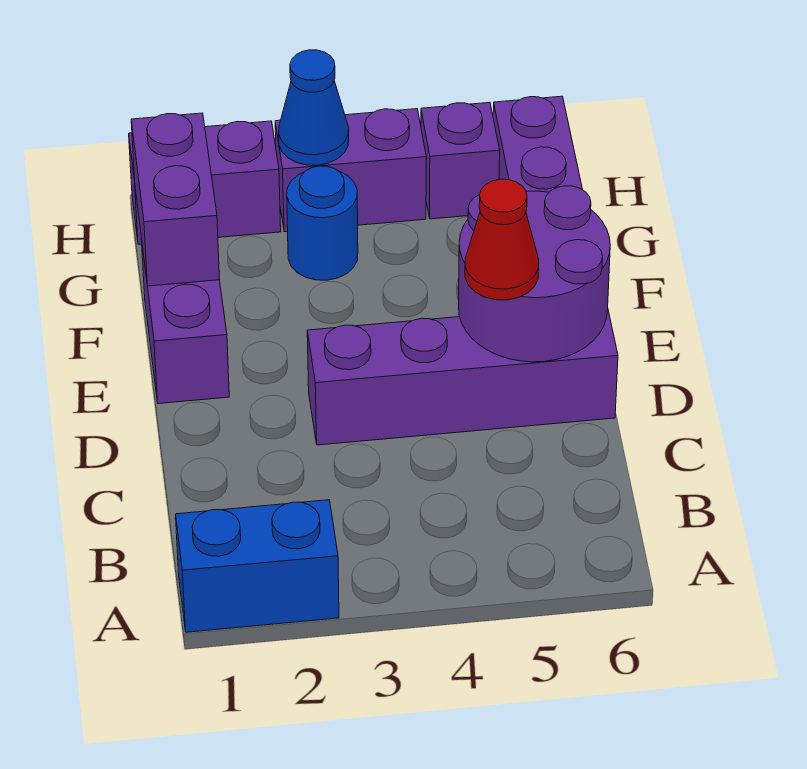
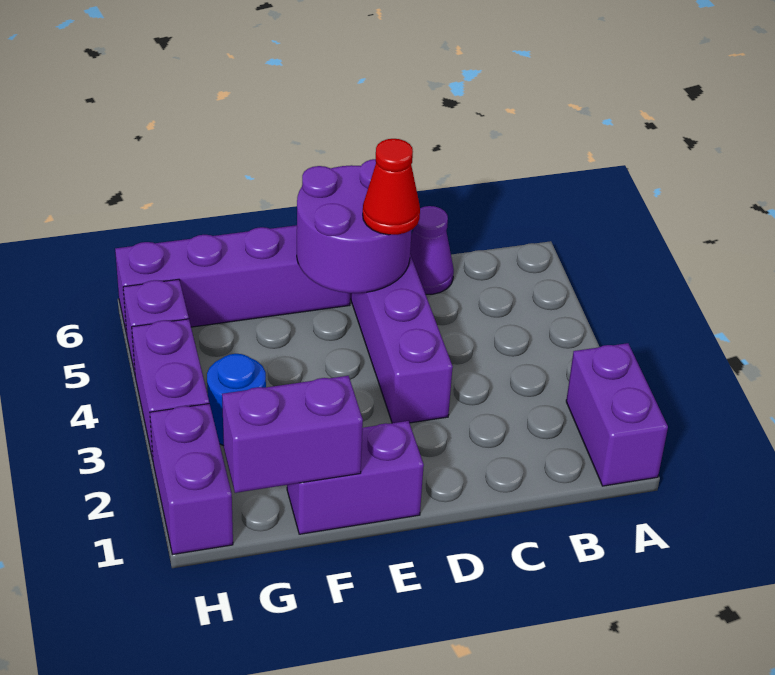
blue 1x2 brick [176,500,339,632] -> purple 1x2 brick [566,343,668,486]
none -> purple 1x1 cone [410,206,454,294]
blue 1x1 cone [279,50,349,165] -> none

